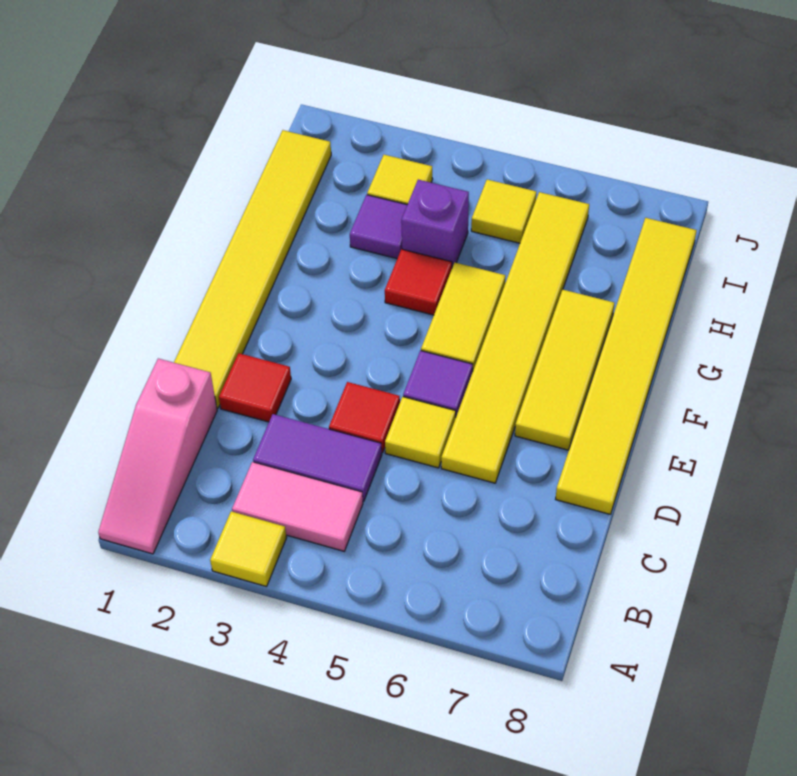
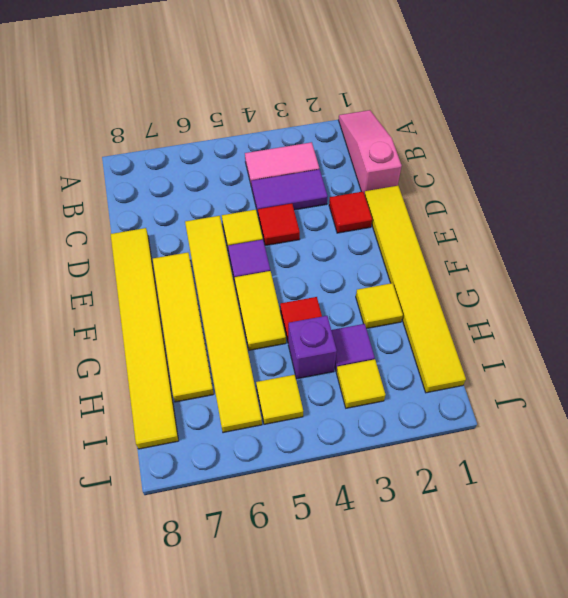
yellow 1x1 tile [210,511,287,587] -> yellow 1x1 tile moved to [356,283,403,329]
yellow 1x3 tile [515,290,614,450] -> yellow 1x4 tile [153,252,214,402]

